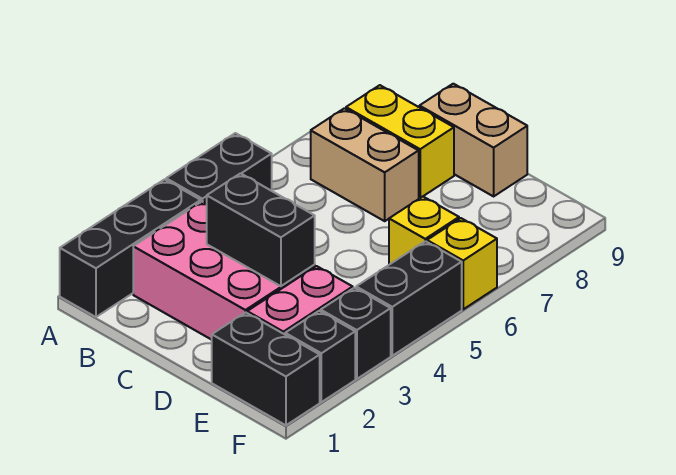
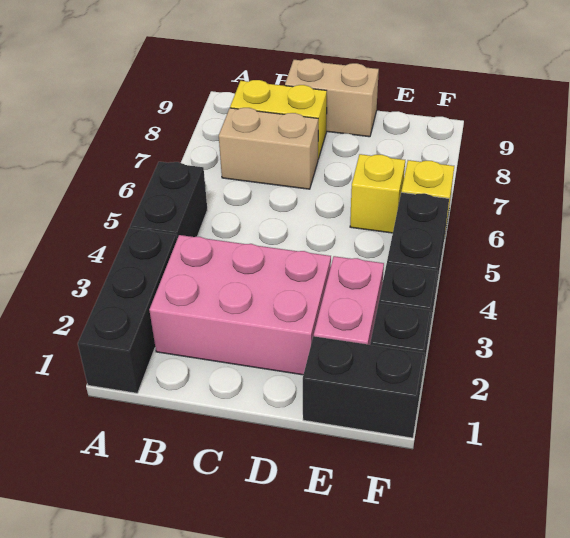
black 1x2 brick [207,173,315,286] -> none

